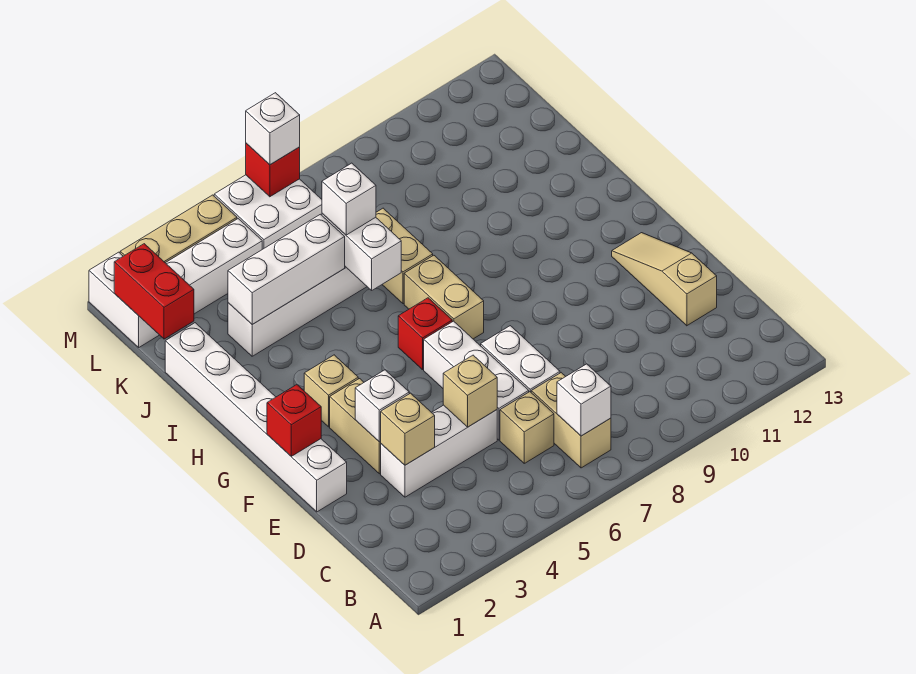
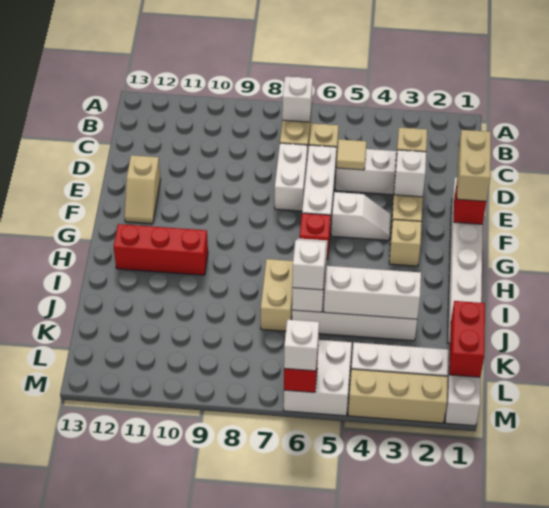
tan 1x1 brick [443,355,497,427] -> tan 1x1 tile [336,139,366,170]
tan 1x3 slope [612,233,717,326] -> tan 1x2 slope [125,155,161,224]
none -> white 1x2 slope [331,192,391,240]
tan 1x2 brick [404,255,484,339] -> tan 1x2 brick moved to [457,130,491,201]
none -> red 1x3 brick [114,224,208,275]

